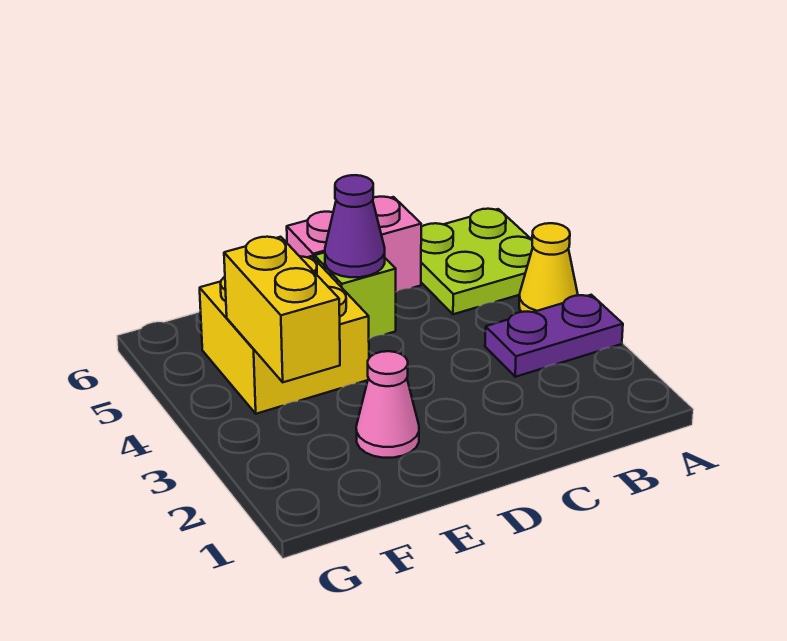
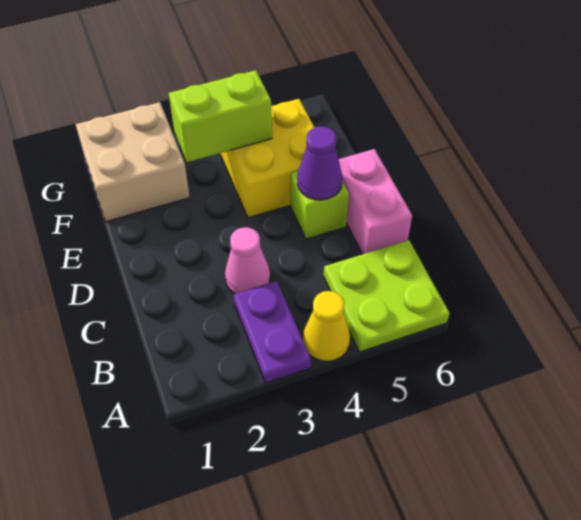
pink 1x1 cone [356,351,419,458] -> pink 1x1 cone moved to [225,227,270,294]
none -> tan 2x2 brick [76,102,190,222]
yellow 1x2 brick [224,237,340,382] -> lime 1x2 brick [169,70,272,162]

